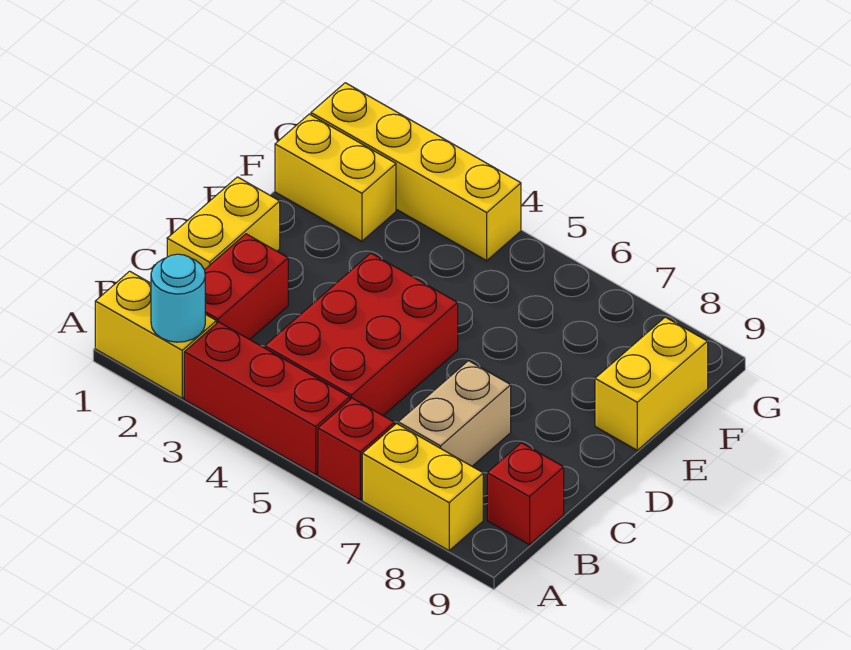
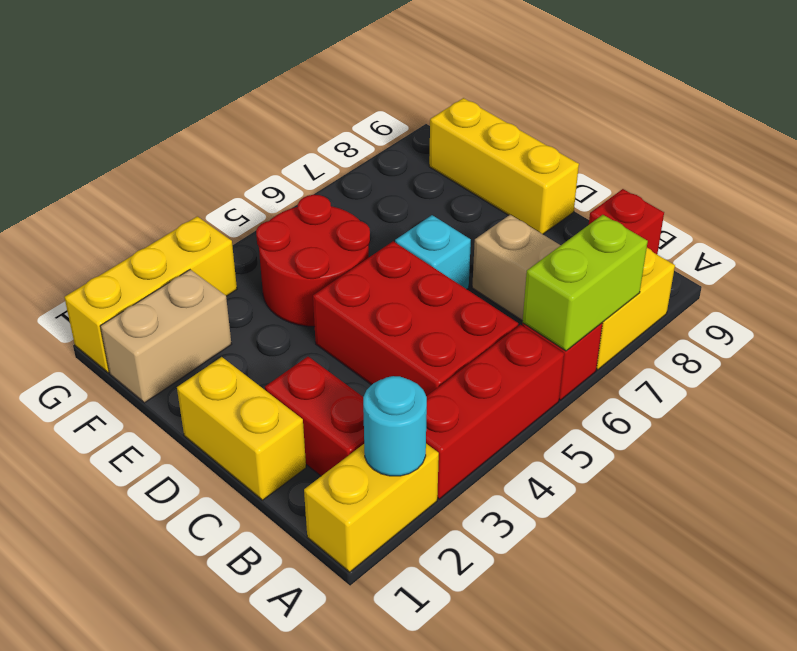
none -> lime 1x2 brick [523,215,648,351]
none -> cyan 1x1 brick [395,215,471,289]
none -> red 2x2 round brick [256,195,370,327]
yellow 1x2 brick [595,317,708,450] -> yellow 1x3 brick [429,98,579,234]
yellow 1x2 brick [275,114,396,241] -> tan 1x2 brick [100,270,231,403]
yellow 1x4 brick [311,83,521,261] -> yellow 1x3 brick [64,216,237,373]

